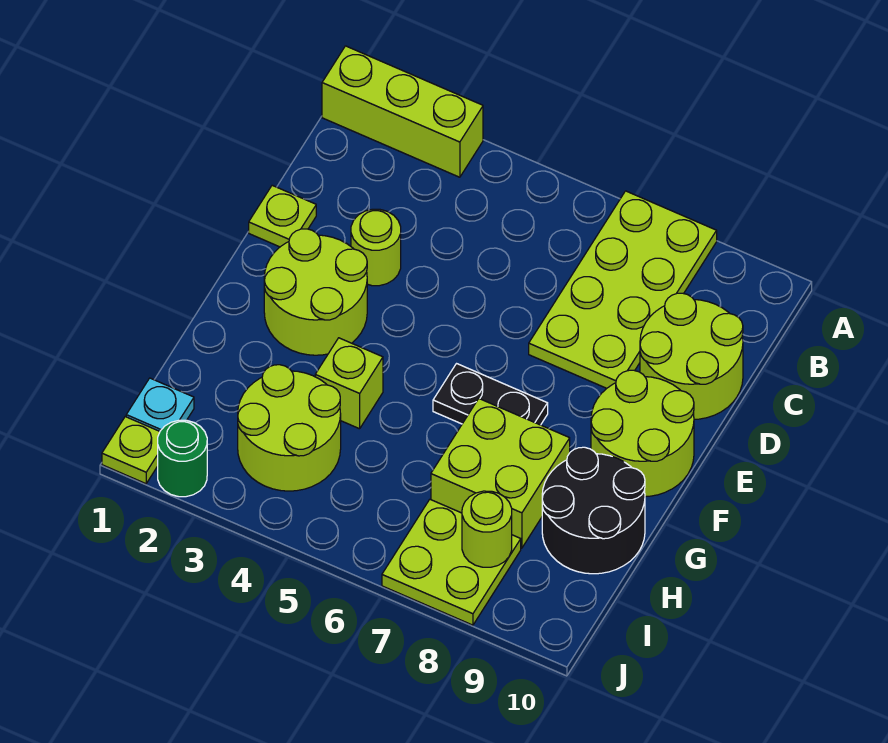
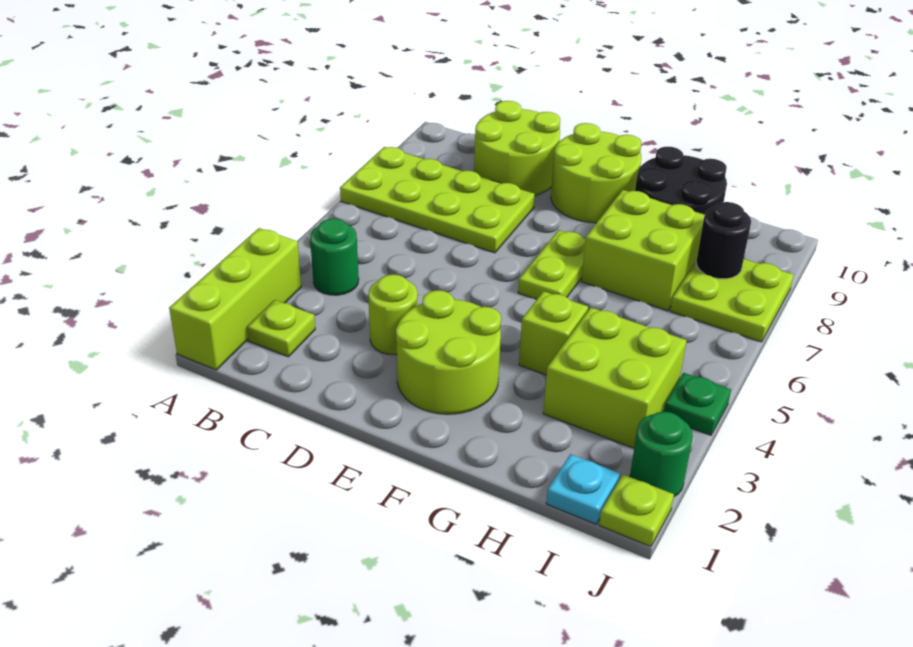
none -> green 1x1 round brick [310,219,359,295]
lime 1x1 plate [249,185,316,247] -> lime 1x1 plate moved to [247,300,315,357]
black 1x2 plate [433,364,548,425] -> lime 1x2 plate [518,230,586,300]
lime 2x2 round brick [238,365,341,491] -> lime 2x2 brick [543,307,687,448]
lime 1x1 round brick [462,491,512,567] -> black 1x1 round brick [696,202,751,279]
none -> green 1x1 plate [664,373,731,435]

